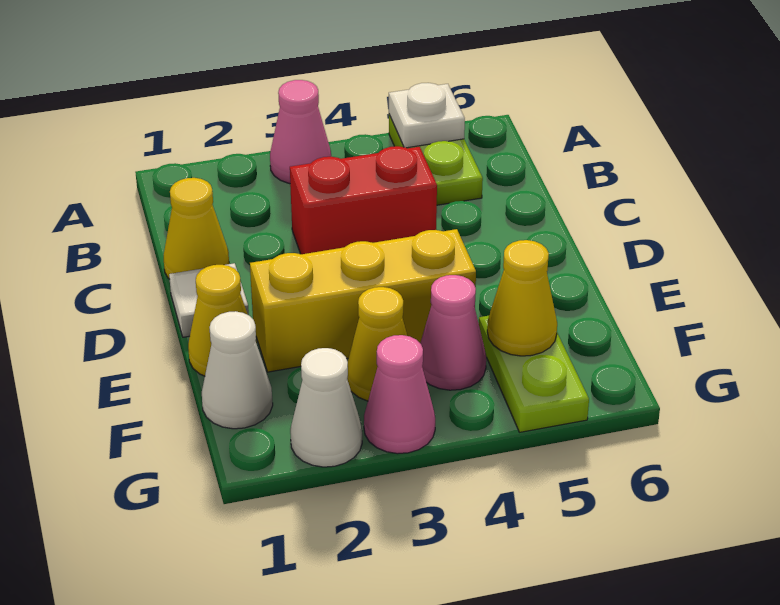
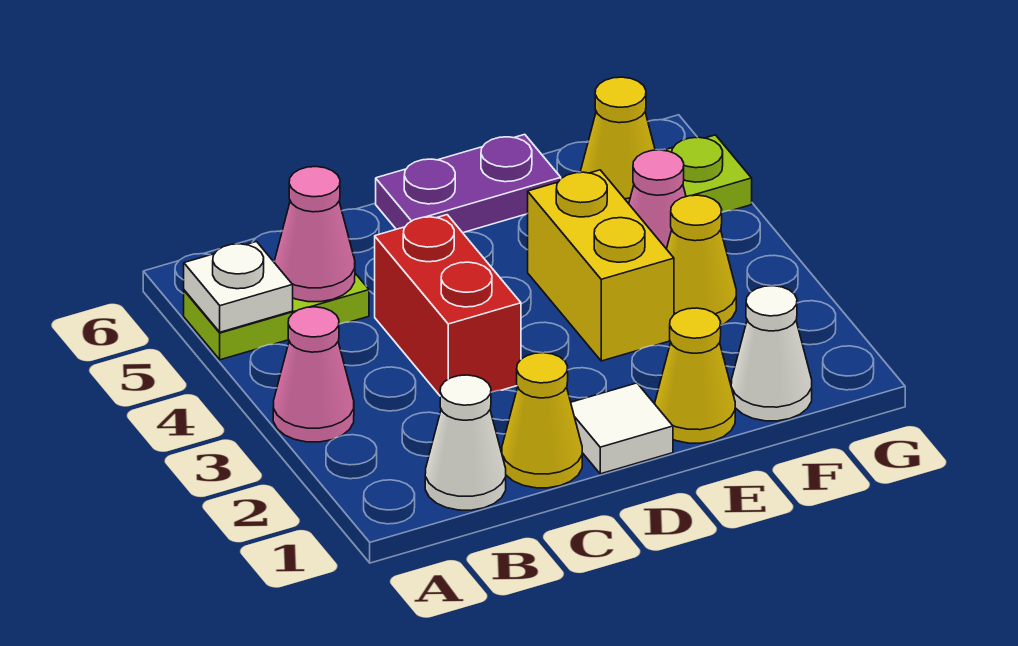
none -> purple 1x2 plate [376,134,561,232]
yellow 1x3 brick [250,229,476,372] -> yellow 1x2 brick [528,170,674,361]
white 1x1 cone [290,348,362,467] -> white 1x1 cone moved to [425,375,506,510]
pink 1x1 cone [364,335,435,454] -> pink 1x1 cone moved to [275,167,355,302]

